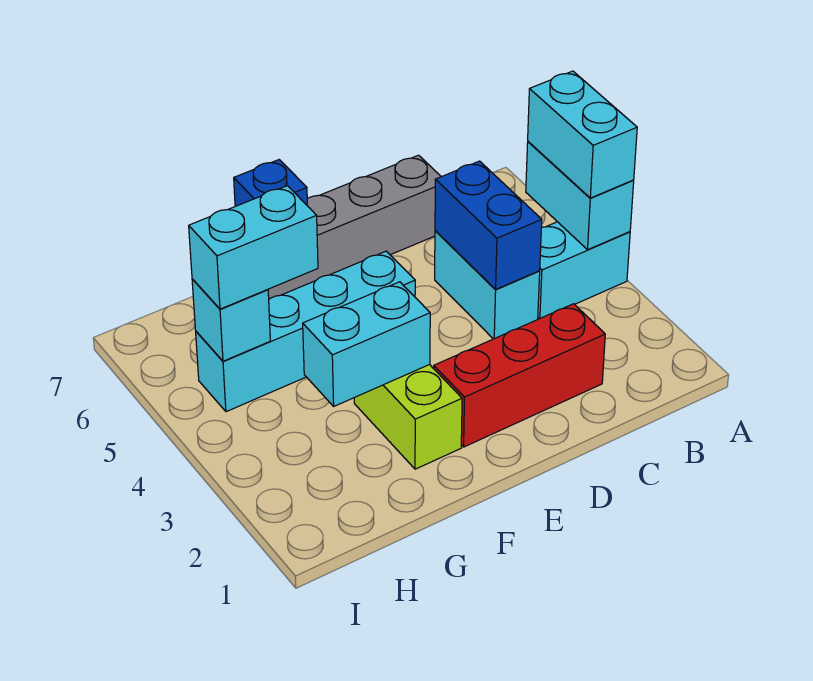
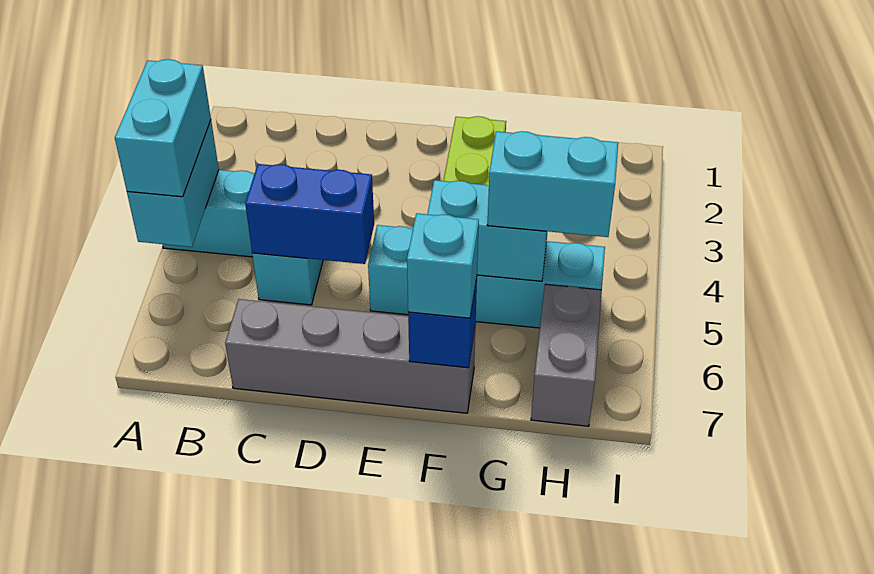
red 1x3 brick [434,304,605,447] -> none
blue 1x2 brick [435,161,542,290] -> blue 1x2 brick turned to [245,164,374,264]
cyan 1x2 brick [303,282,430,406] -> cyan 1x2 brick moved to [428,180,548,281]
cyan 1x1 brick [192,279,270,361] -> cyan 1x1 brick moved to [407,213,479,318]
none -> grey 1x2 brick [531,284,602,426]

